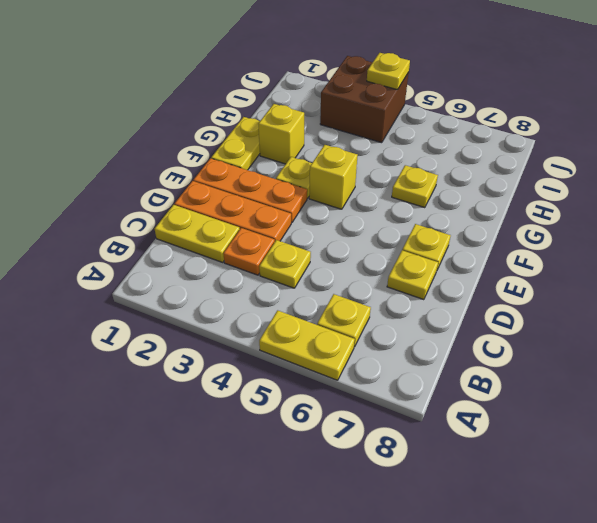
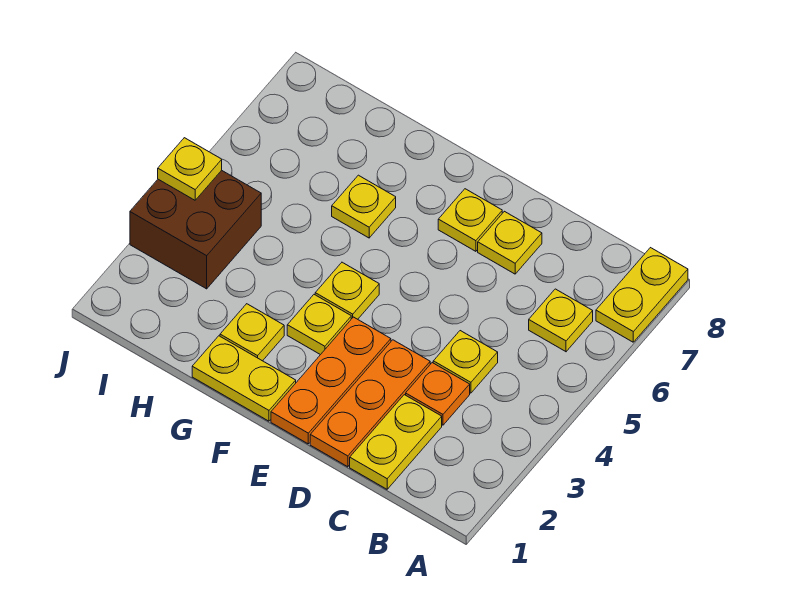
yellow 1x2 plate [259,310,355,380] -> yellow 1x2 plate moved to [596,248,688,342]
yellow 1x1 brick [309,145,358,209] -> yellow 1x1 plate [315,262,379,319]
yellow 1x1 brick [258,104,304,164] -> yellow 1x1 plate [220,304,284,361]

